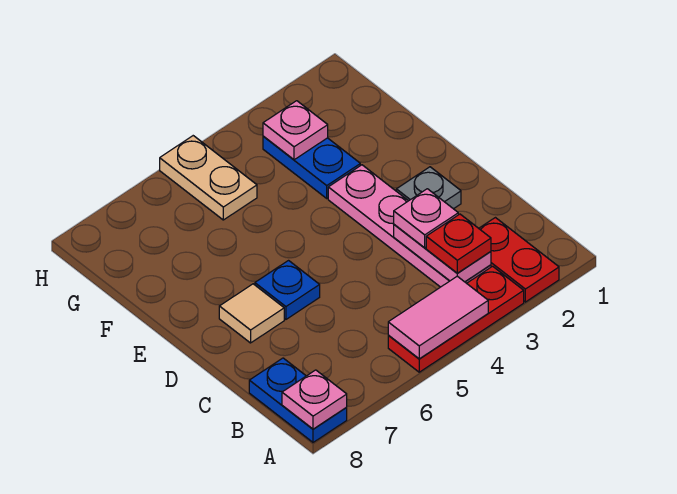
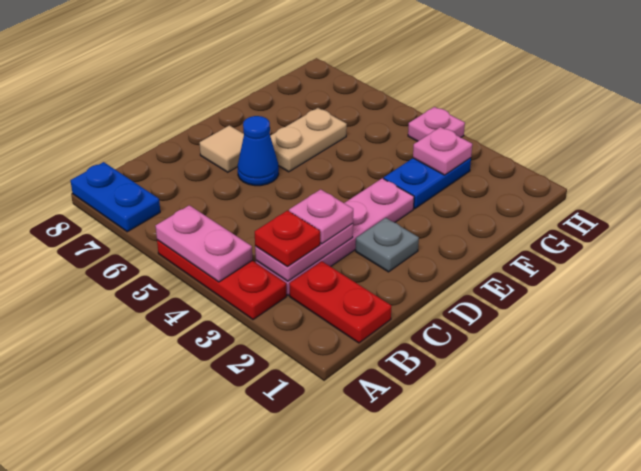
red 1x2 plate [479,218,559,302] -> red 1x2 plate turned to [289,261,391,343]
pink 1x2 tile [388,276,488,359] -> pink 1x2 plate [156,205,252,282]
blue 1x2 plate [249,358,347,442] -> blue 1x2 plate turned to [71,162,160,232]
pink 1x1 plate [282,370,347,429] -> pink 1x1 plate moved to [408,107,465,141]
blue 1x1 plate [255,261,320,319] -> blue 1x1 cone [238,116,279,186]
tan 1x2 plate [160,136,257,220] -> tan 1x2 plate moved to [270,108,347,172]

